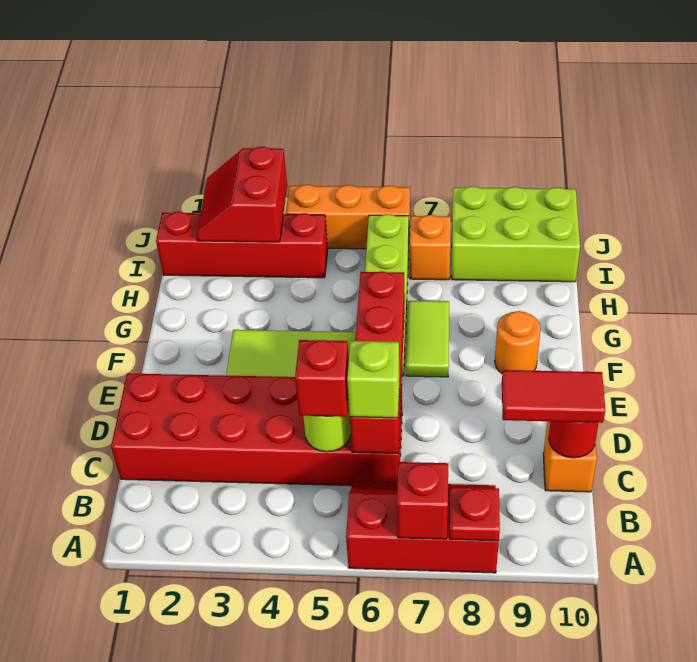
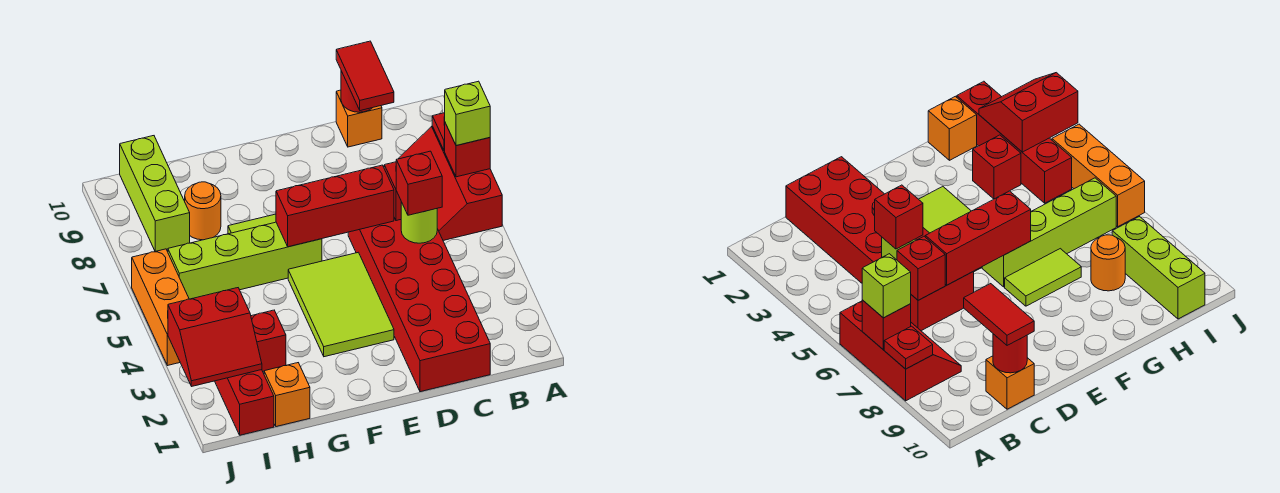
lime 1x1 brick [347,341,400,418] -> lime 1x1 brick moved to [444,81,490,146]
orange 1x1 round brick [495,311,541,373] -> orange 1x1 round brick moved to [185,182,221,240]
none -> red 1x1 brick [251,310,286,371]
orange 1x1 brick [409,215,451,280] -> orange 1x1 brick moved to [264,363,310,427]
lime 2x3 brick [451,186,580,282] -> lime 1x3 brick [120,136,190,251]

